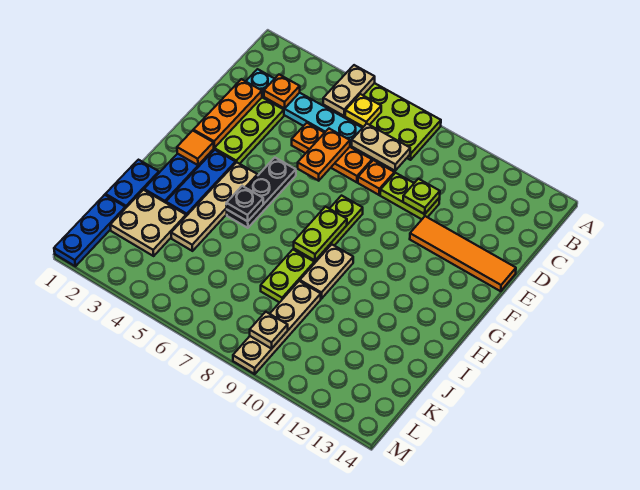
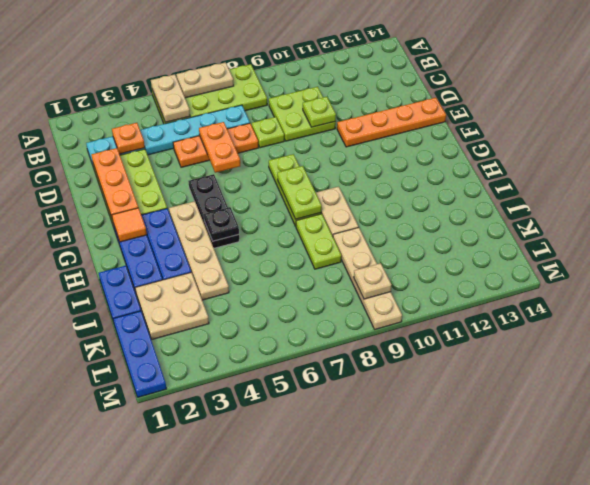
yellow 1x1 plate [345,94,381,127] -> none
tan 1x2 plate [352,124,410,171] -> tan 1x2 plate moved to [176,62,234,98]
orange 1x1 plate [358,160,394,195] -> lime 1x1 plate [252,117,284,148]
lime 1x2 plate [380,173,440,219] -> lime 2x2 plate [269,87,336,141]
orange 1x4 tile [410,216,516,291] -> orange 1x4 plate [337,98,446,147]

